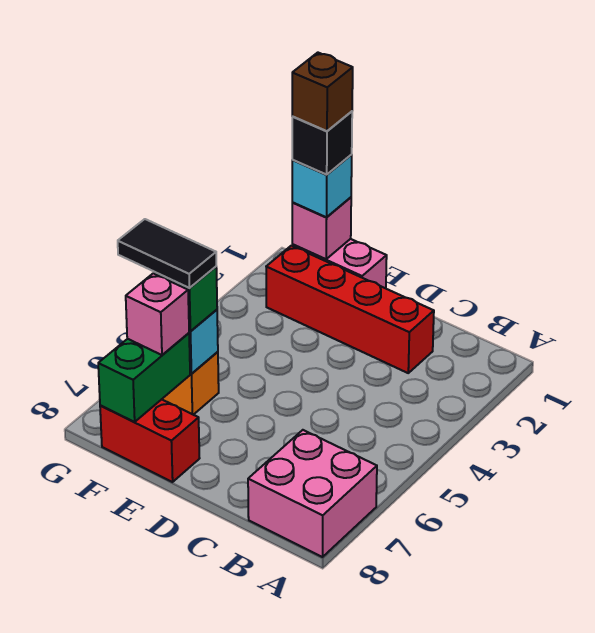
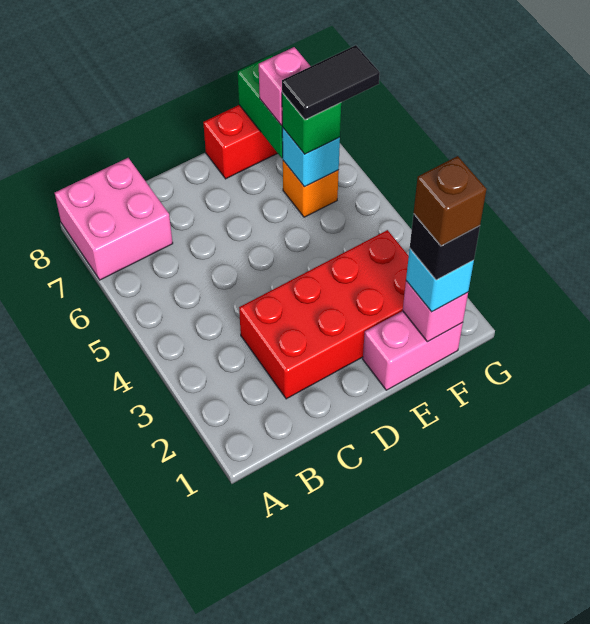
red 1x4 brick [266,246,434,373] -> red 2x4 brick [239,230,409,399]

